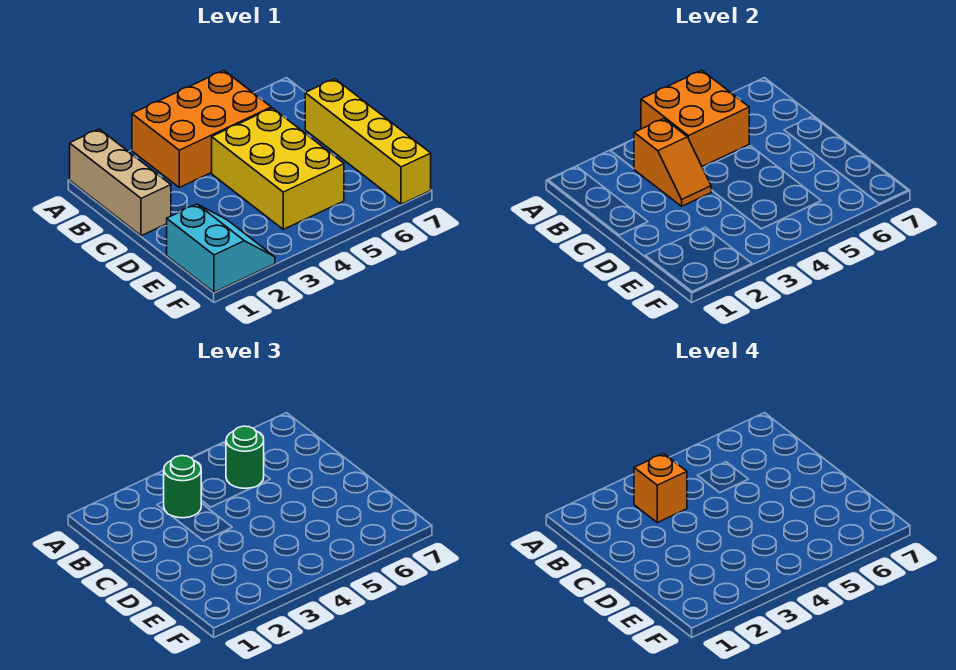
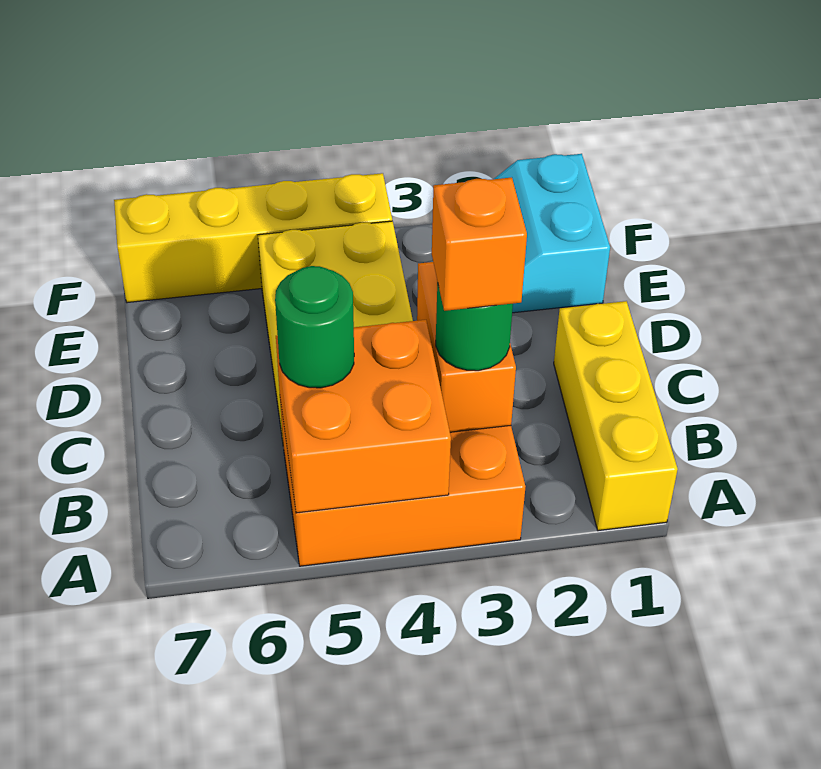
tan 1x3 brick [70,129,171,236] -> yellow 1x3 brick [554,301,678,531]
orange 1x2 slope [634,119,711,206] -> orange 1x2 brick [417,262,516,432]
yellow 1x4 brick [305,79,431,204] -> yellow 1x4 brick turned to [114,173,392,303]

